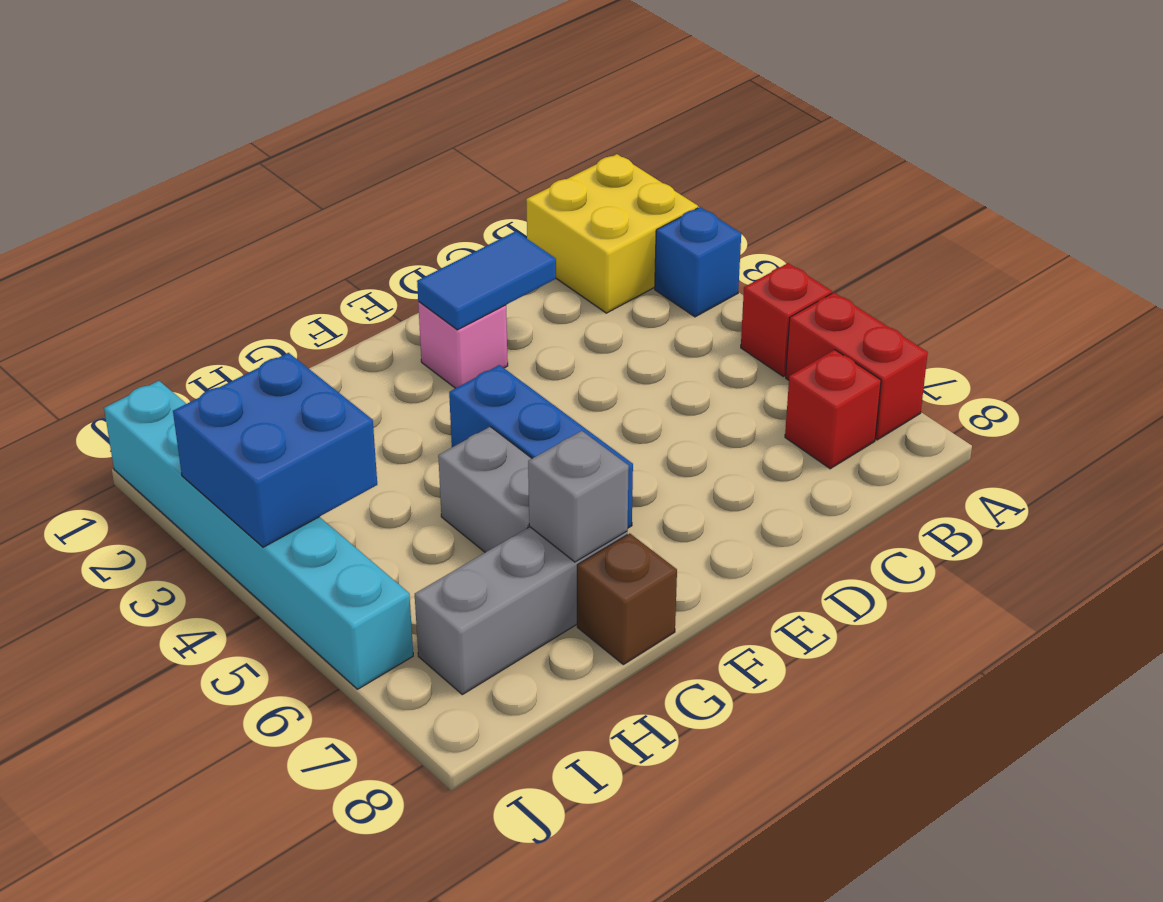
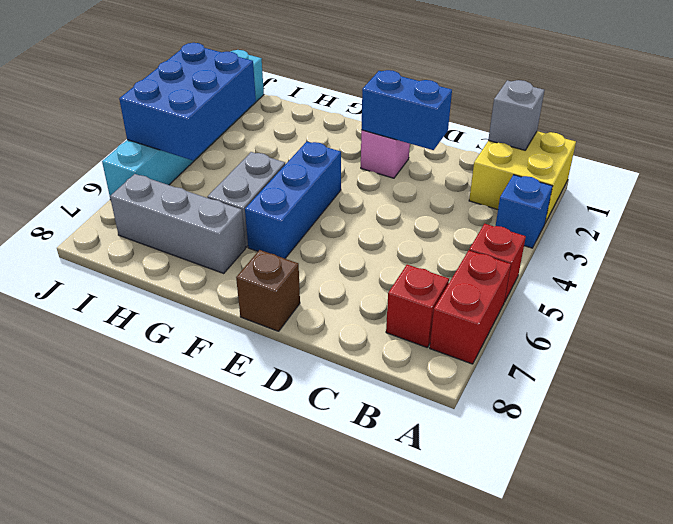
blue 1x2 tile [417,231,556,330] -> blue 1x2 brick [361,70,452,150]
grey 1x1 brick [528,431,629,562] -> grey 1x1 brick moved to [488,80,545,150]
brown 1x1 brick [577,533,677,664] -> brown 1x1 brick moved to [236,250,300,331]
blue 2x2 brick [173,353,377,547] -> blue 2x3 brick [119,43,256,160]

